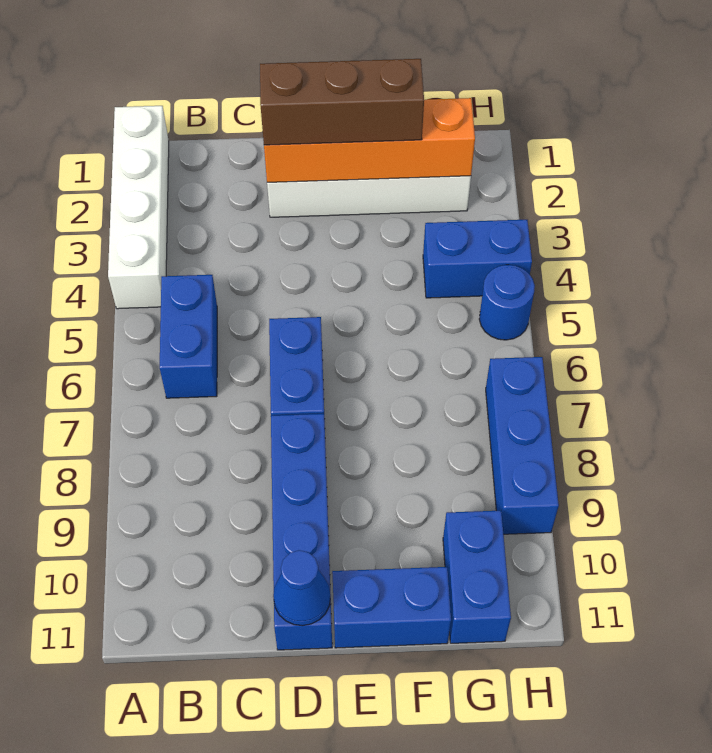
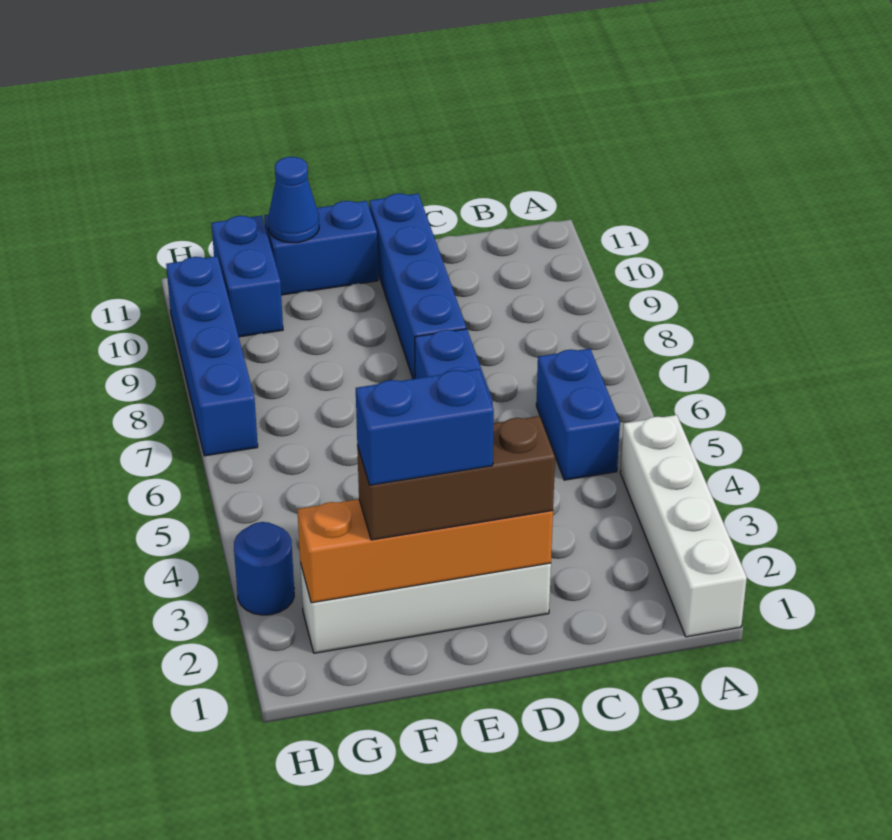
blue 1x1 cone [273,550,330,626] -> blue 1x1 cone moved to [268,157,319,243]
blue 1x2 brick [423,220,532,298] -> blue 1x2 brick moved to [356,369,494,485]
blue 1x1 round brick [479,265,535,340] -> blue 1x1 round brick moved to [234,522,294,615]
blue 1x3 brick [486,357,559,534] -> blue 1x4 brick [166,256,258,456]

